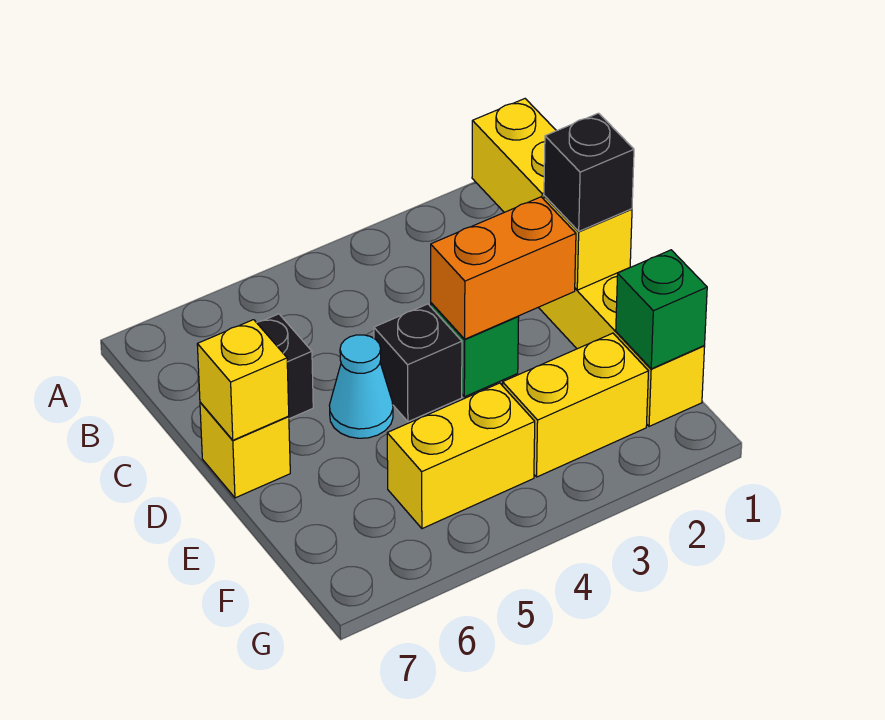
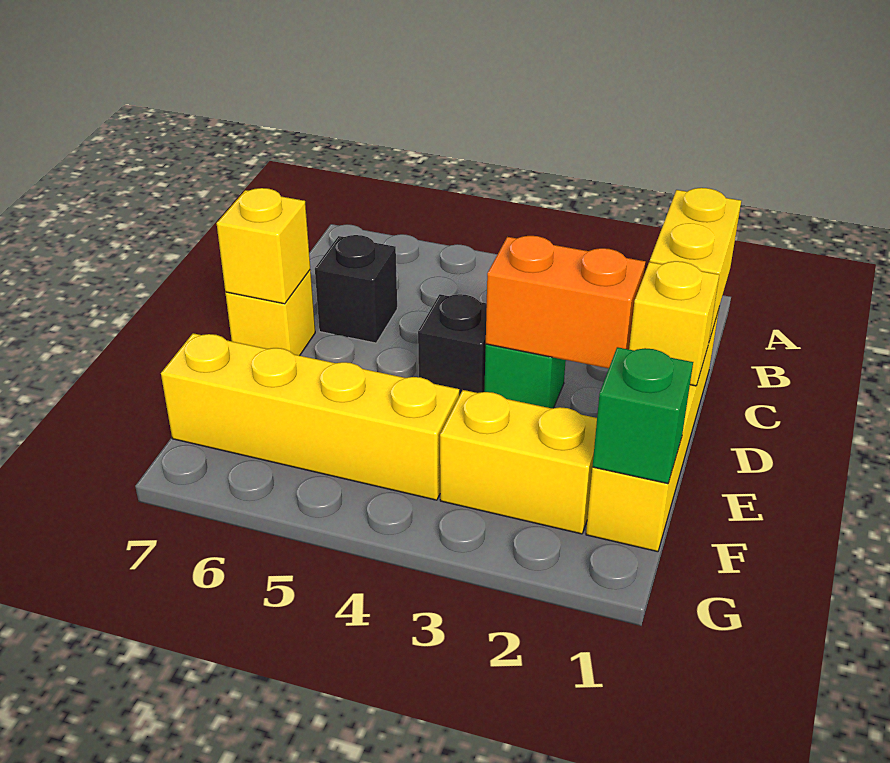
black 1x1 brick [544,113,634,231] -> none
cyan 1x1 cone [329,335,393,438] -> none
yellow 1x2 brick [387,383,535,529] -> yellow 1x4 brick [161,333,459,500]

